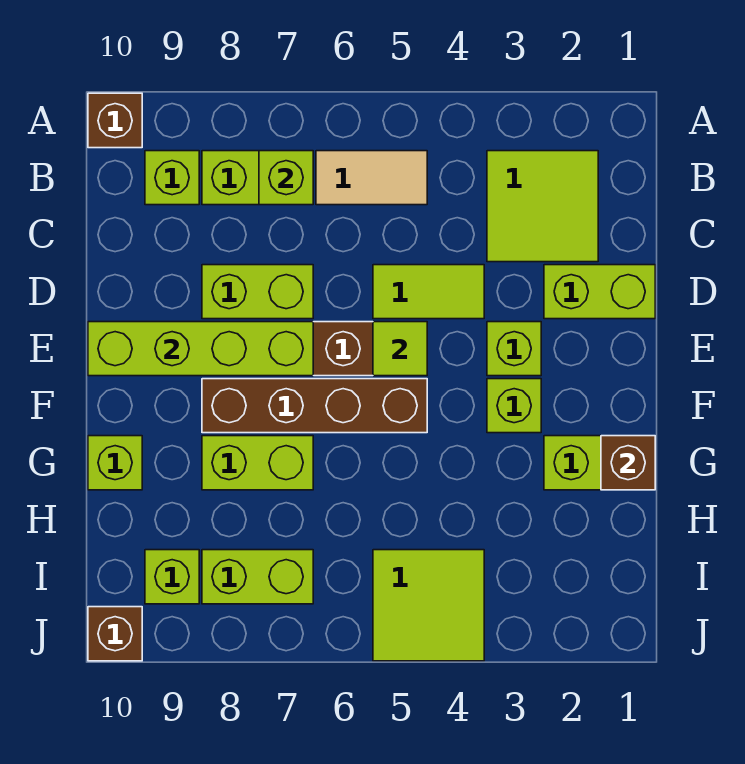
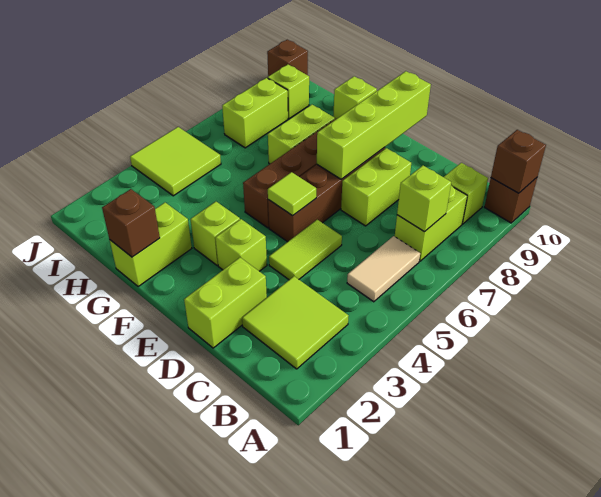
none -> brown 1x1 brick [491,130,546,193]

